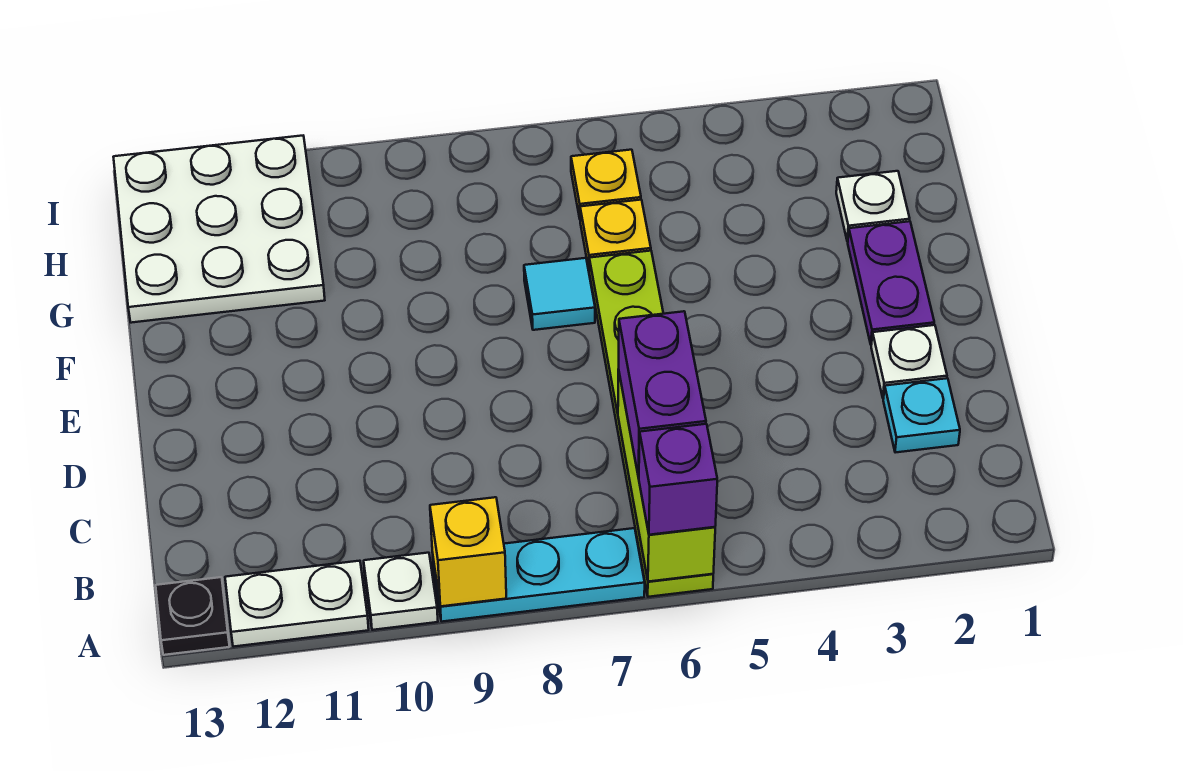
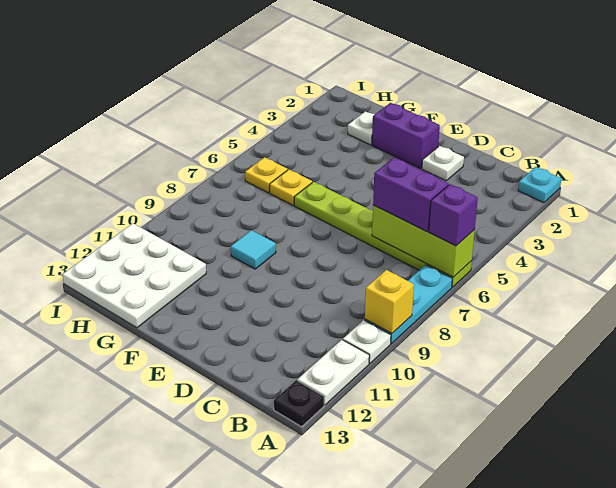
cyan 1x1 plate [883,378,960,453] -> cyan 1x1 plate moved to [518,167,561,203]
purple 1x2 plate [848,221,934,345] -> purple 1x2 brick [372,103,440,169]
cyan 1x1 tile [524,258,595,330] -> cyan 1x1 tile moved to [231,230,276,269]

